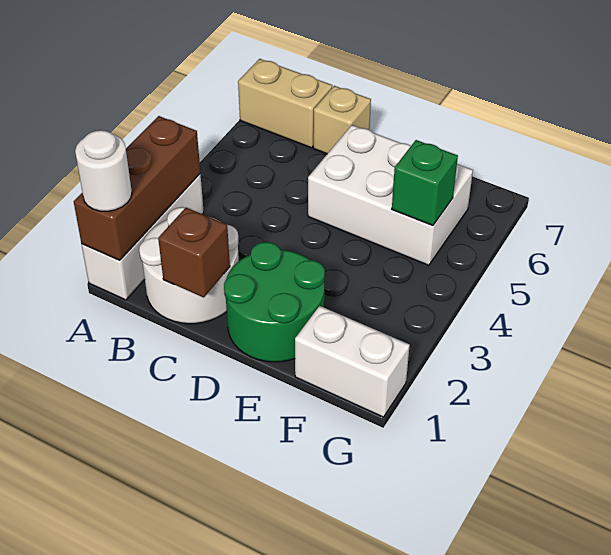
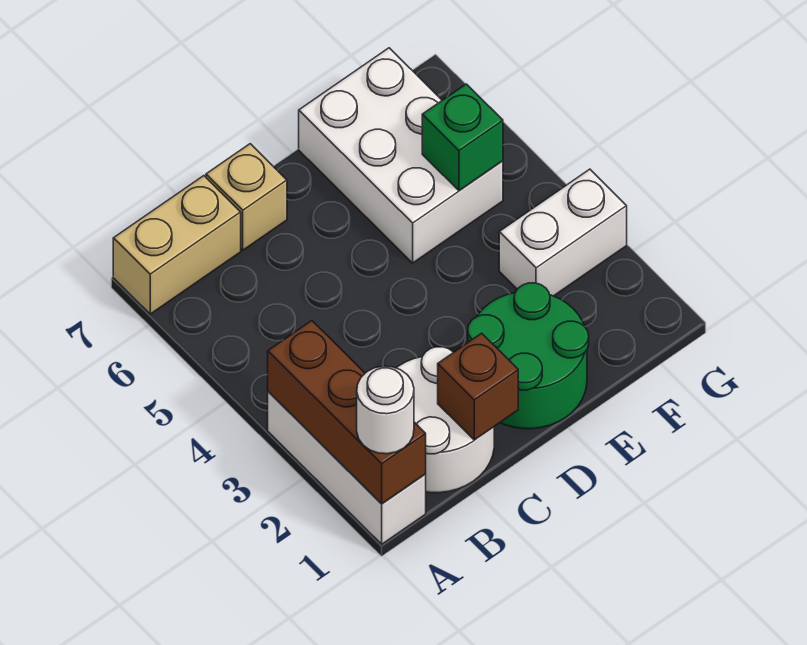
white 2x3 brick [308,125,473,265] -> white 2x3 brick turned to [299,48,503,263]
white 1x2 brick [295,306,410,417] -> white 1x2 brick moved to [499,169,627,296]

